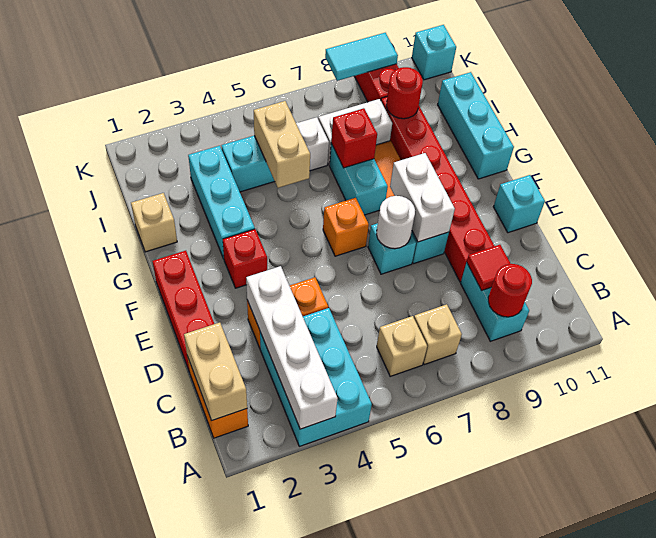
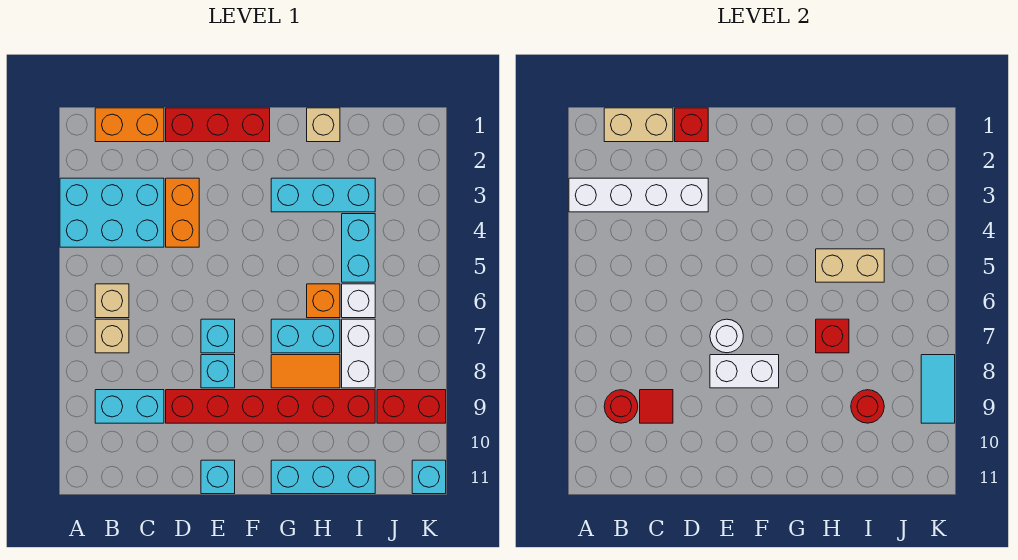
red 1x1 brick [223,229,267,288] -> red 1x1 brick moved to [675,108,708,142]
orange 1x1 brick [323,198,369,256] -> orange 1x1 brick moved to [307,284,340,318]

